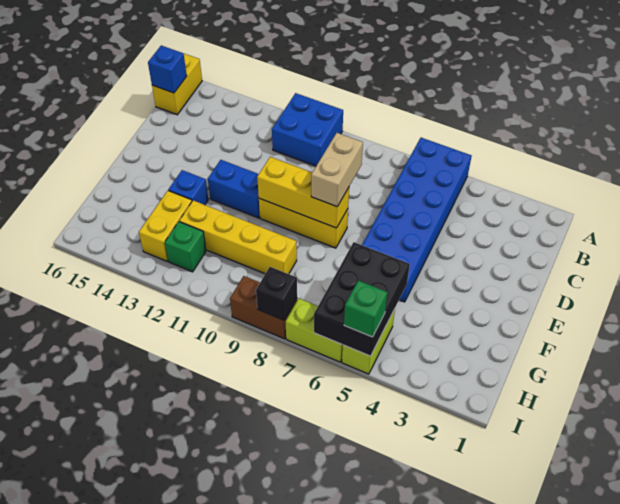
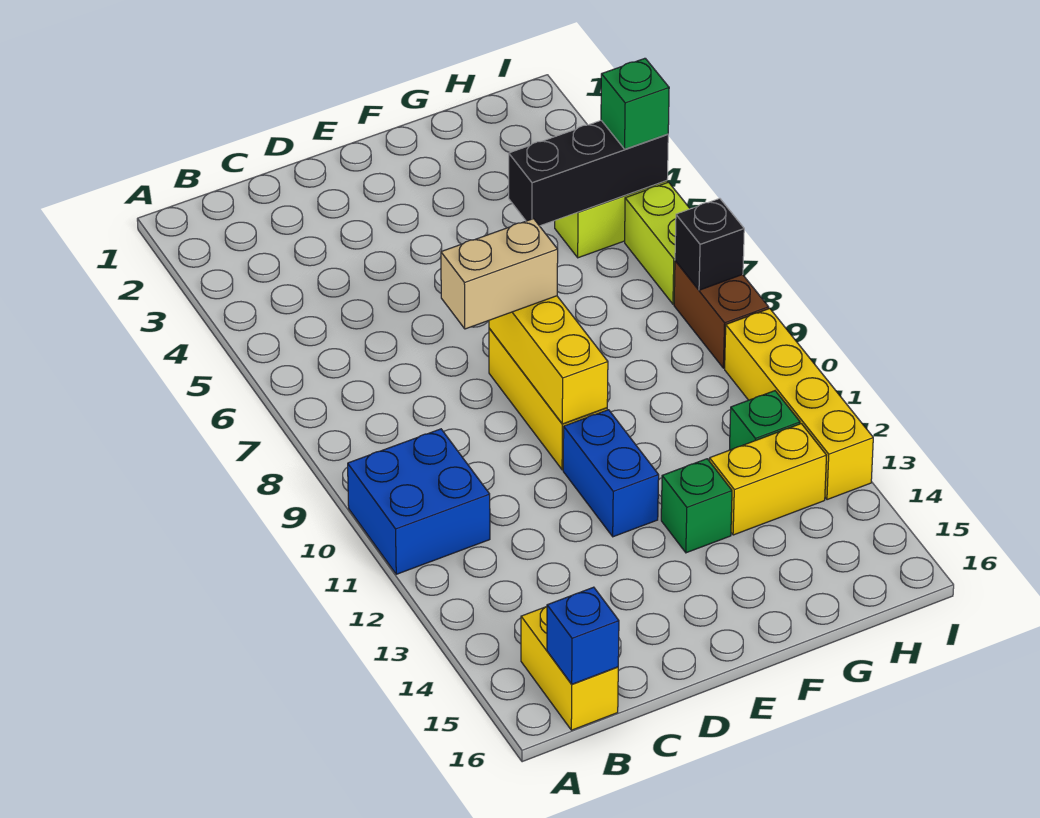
blue 2x6 brick [362,138,471,302] -> none
yellow 1x2 brick [152,54,202,115] -> yellow 1x2 brick turned to [521,606,618,730]
blue 1x1 brick [169,170,208,205] -> green 1x1 brick [661,459,732,553]
black 2x3 brick [314,242,410,356] -> black 1x3 brick [509,121,668,226]
yellow 1x4 brick [180,200,297,274] -> yellow 1x4 brick moved to [725,308,873,500]

